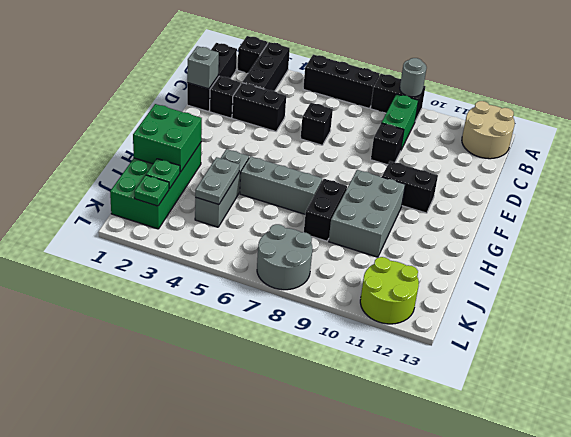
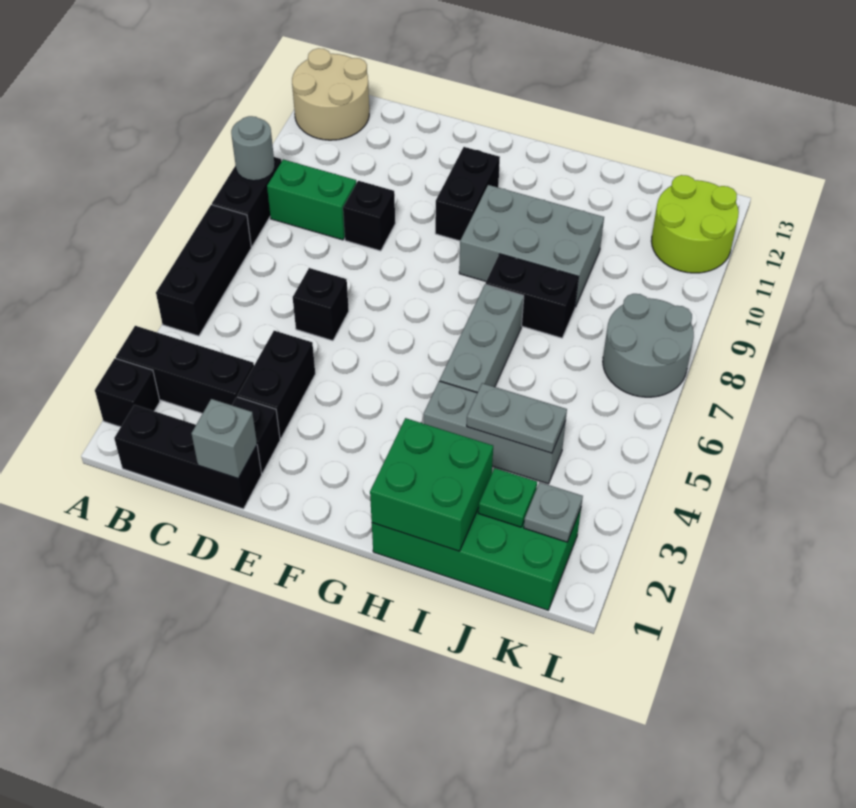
green 1x1 plate [134,175,169,206] -> grey 1x1 plate [524,482,583,542]

